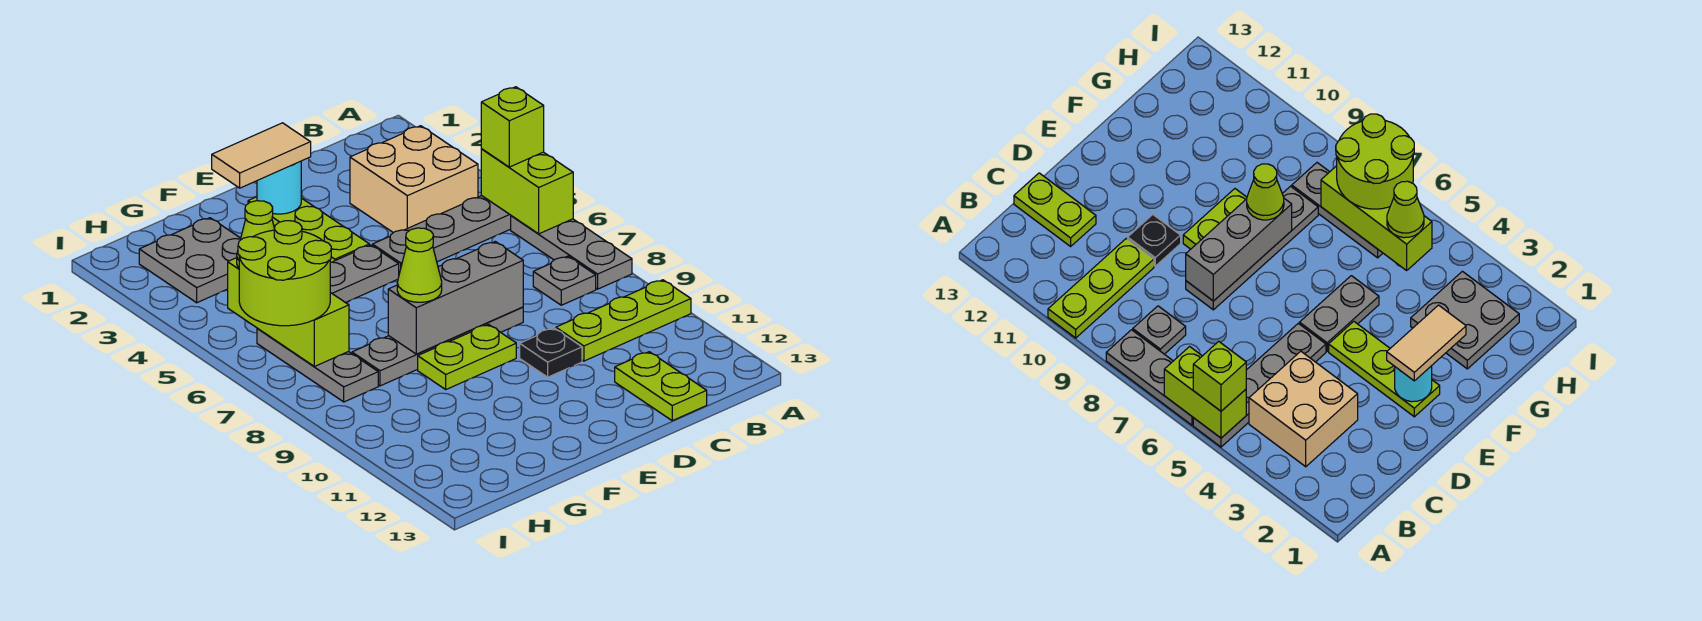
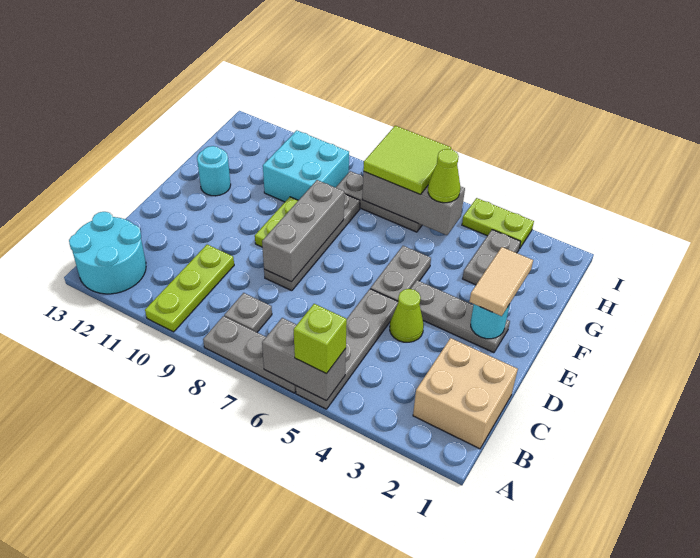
lime 1x2 brick [481,149,573,234] -> grey 1x2 brick [262,318,346,401]
none -> cyan 2x2 round brick [69,212,146,294]
tan 2x2 brick [350,126,478,233] -> tan 2x2 brick moved to [413,338,518,449]
lime 1x2 plate [615,352,707,421] -> lime 1x2 plate moved to [462,198,534,249]
black 1x1 plate [520,328,582,377] -> none
lime 1x3 plate [248,197,369,262] -> grey 1x3 plate [411,280,510,353]
lime 1x1 cone [397,228,442,302] -> lime 1x1 cone moved to [390,289,424,342]
none -> cyan 1x1 round brick [197,146,231,196]
grey 2x2 plate [139,218,241,303] -> grey 1x2 plate [463,230,521,285]
none -> cyan 2x2 brick [263,130,349,202]
lime 1x3 brick [228,258,349,366] -> grey 1x3 brick [362,171,465,235]
lime 2x2 round brick [238,221,331,326] -> lime 2x2 tile [363,126,451,194]

